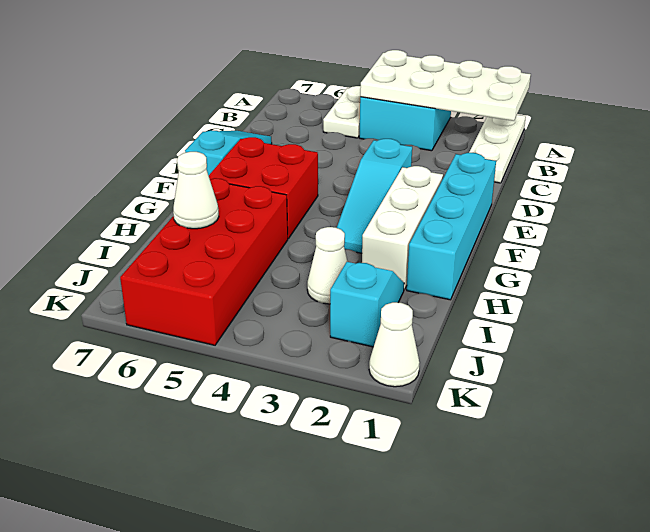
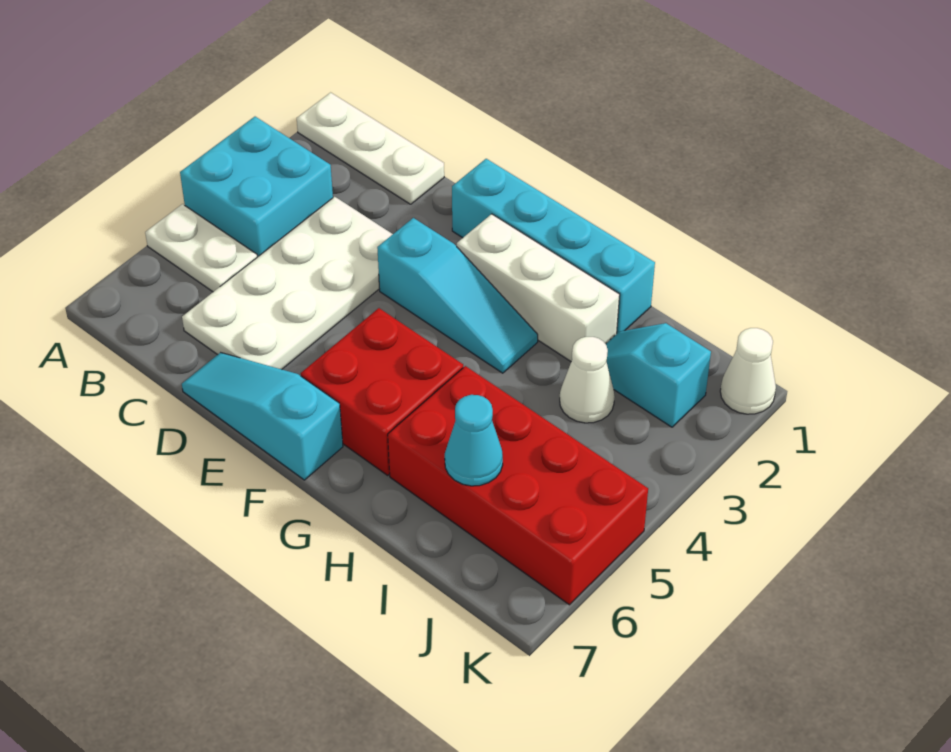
white 2x4 plate [360,50,531,121] -> white 2x4 plate moved to [182,197,393,369]
white 1x1 cone [173,152,219,229] -> cyan 1x1 cone [445,395,503,486]

